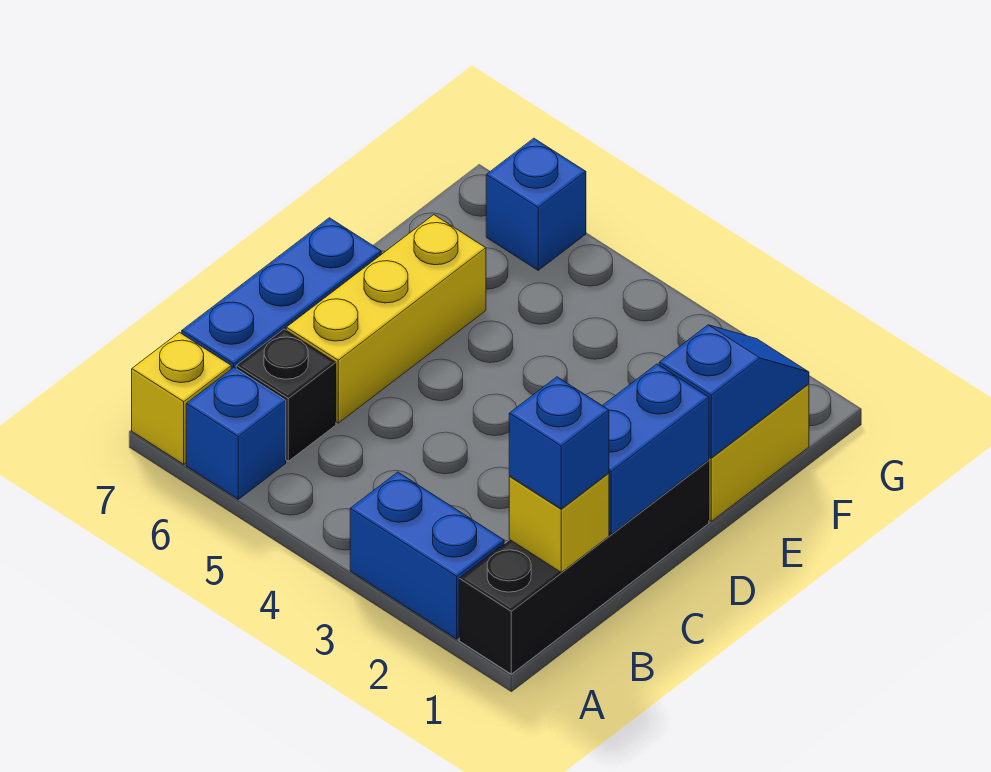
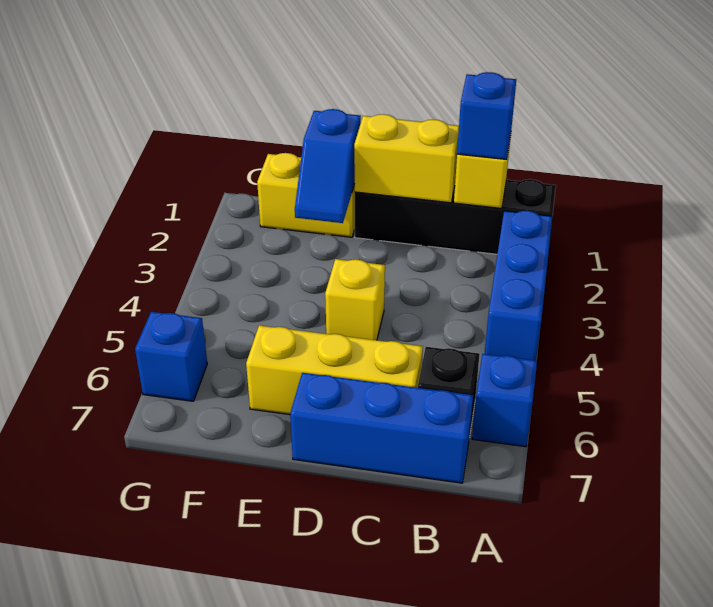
blue 1x2 brick [350,472,504,639] -> blue 1x3 brick [485,211,552,361]
yellow 1x1 brick [132,332,231,464] -> yellow 1x1 brick moved to [325,259,385,340]
blue 1x2 brick [602,364,709,534] -> yellow 1x2 brick [354,114,459,203]
blue 1x2 slope [659,325,809,458] -> blue 1x2 slope turned to [295,109,361,223]

